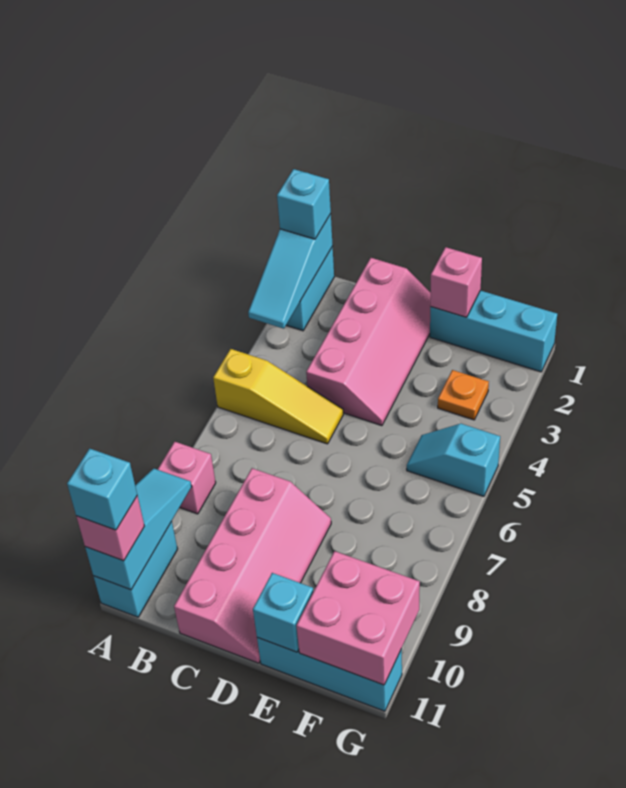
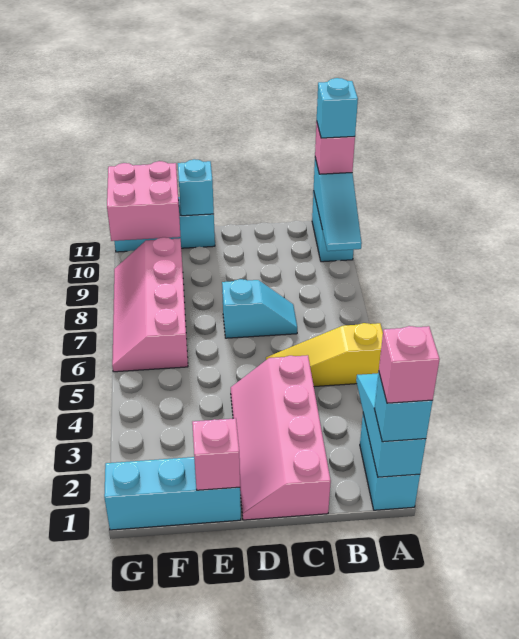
pink 1x1 brick [158,442,216,514] -> pink 1x1 brick moved to [379,326,440,403]
pink 2x4 slope [174,468,331,663] -> pink 2x4 slope moved to [112,237,188,372]
orange 1x1 plate [438,370,489,420] -> none
cyan 1x2 slope [407,424,500,496] -> cyan 1x2 slope moved to [222,279,297,338]

